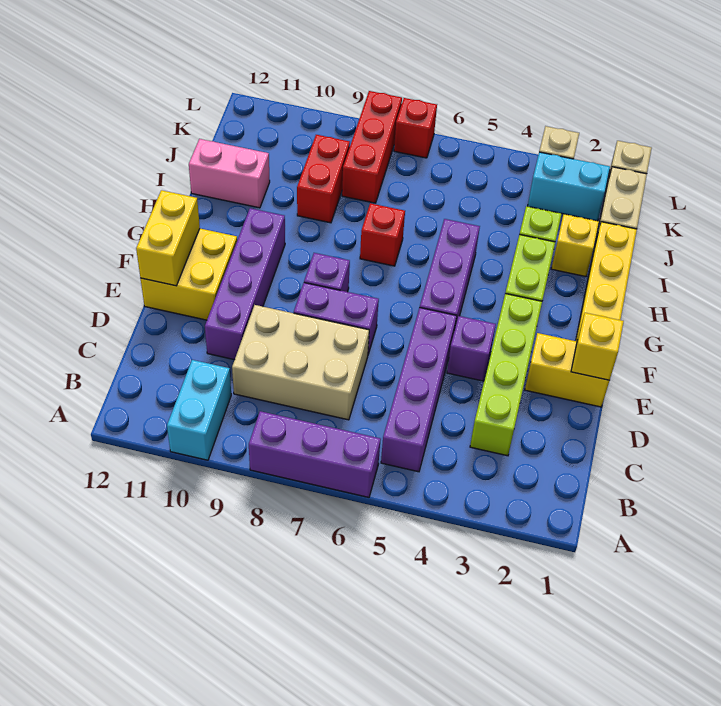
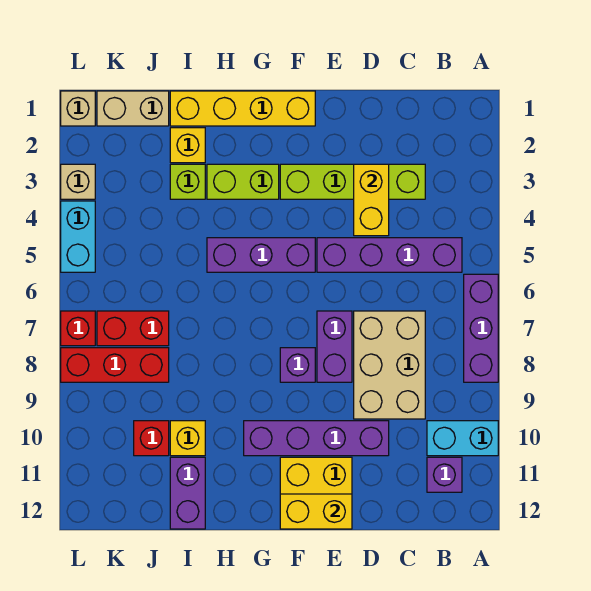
yellow 1x2 brick [525,333,609,407] -> yellow 1x2 brick moved to [354,164,389,236]
yellow 1x1 brick [571,313,624,380] -> yellow 1x1 brick moved to [170,421,205,456]
purple 1x1 brick [447,316,496,381] -> purple 1x1 brick moved to [427,457,462,492]
red 1x1 brick [360,203,405,266] -> red 1x1 brick moved to [134,421,169,456]
red 1x2 brick [297,135,350,223] -> red 1x2 brick moved to [97,311,169,346]
pink 1x2 brick [189,139,270,208] -> purple 1x2 brick [170,457,205,529]
cyan 1x2 brick [528,152,610,221] -> cyan 1x2 brick moved to [61,201,95,272]

